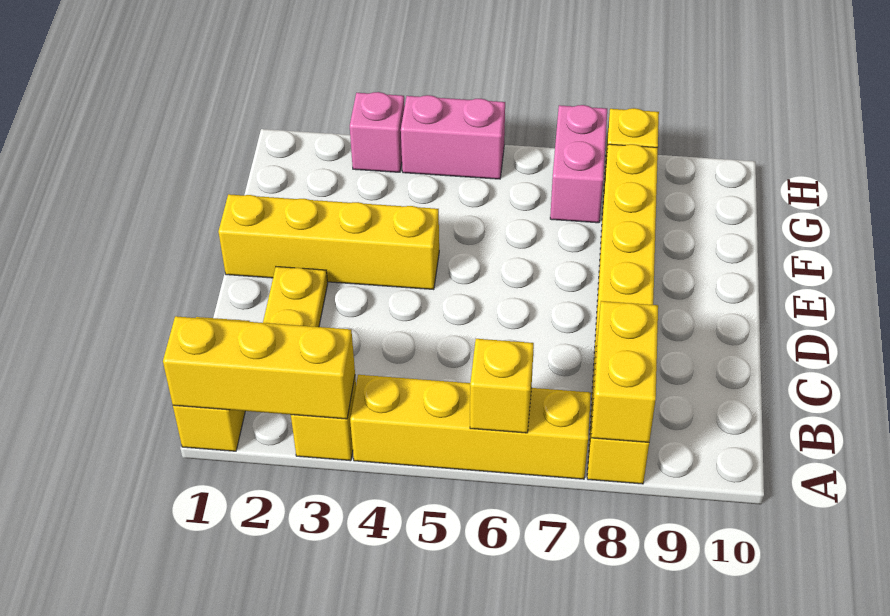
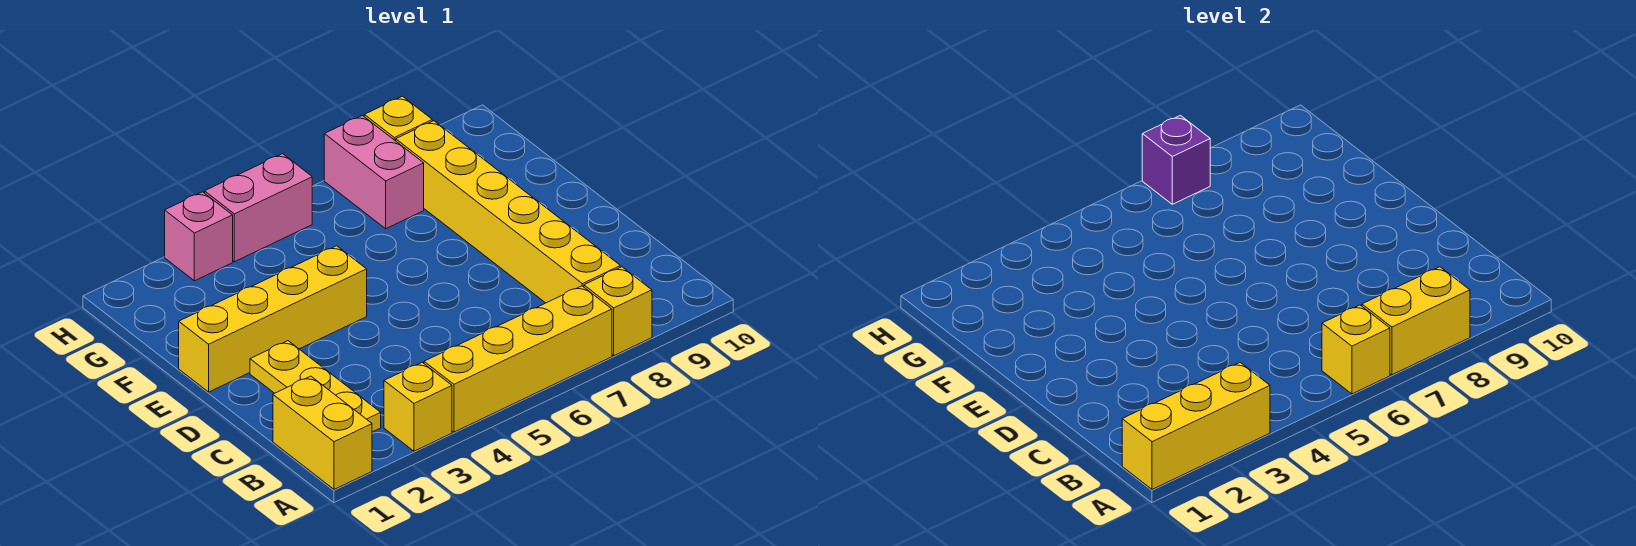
yellow 1x2 brick [591,301,658,442] -> yellow 1x2 brick turned to [1362,267,1470,375]
none -> purple 1x1 brick [1142,116,1210,204]

